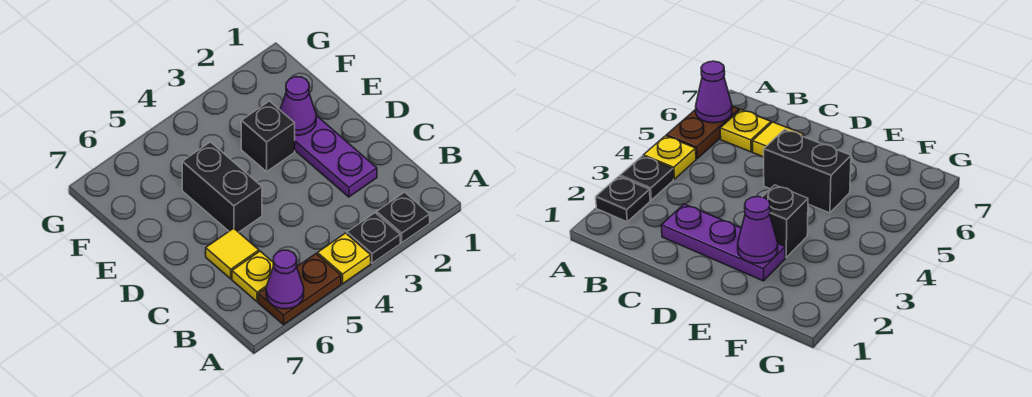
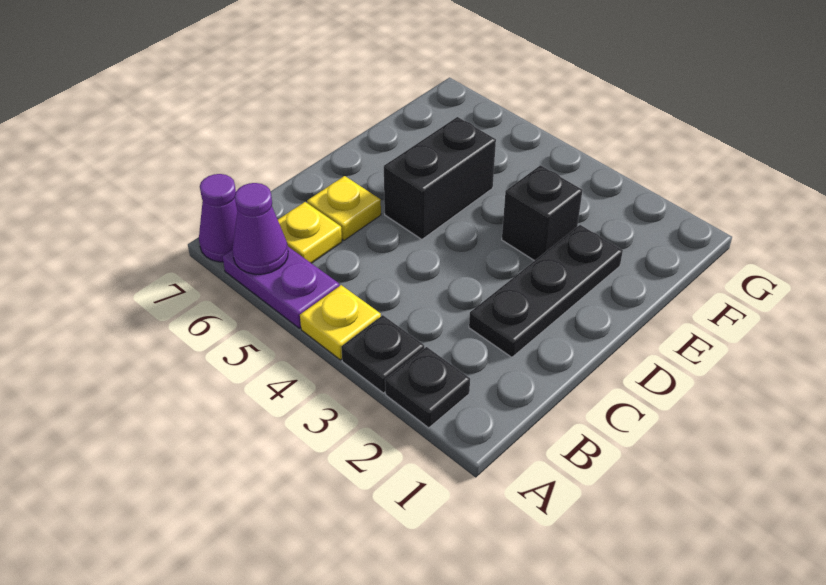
brown 1x2 plate [258,254,341,325] -> purple 1x2 plate [222,247,339,328]
purple 1x3 plate [295,116,377,197] -> black 1x3 plate [469,225,623,357]
yellow 1x1 tile [206,228,259,279] -> yellow 1x1 plate [307,176,381,240]
purple 1x1 cone [280,77,316,135] -> purple 1x1 cone moved to [199,174,237,262]

